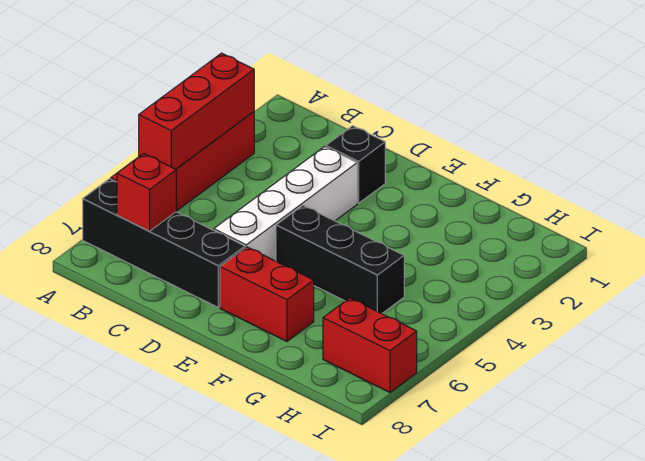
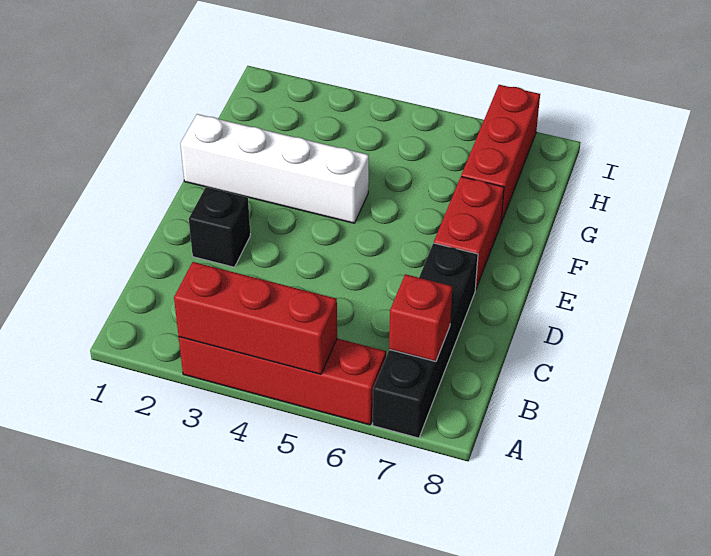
white 1x4 brick [214,147,357,261] -> white 1x4 brick moved to [180,114,369,223]
black 1x3 brick [276,205,404,314] -> none
red 1x2 brick [323,298,417,392] -> red 1x3 brick [461,85,540,223]

